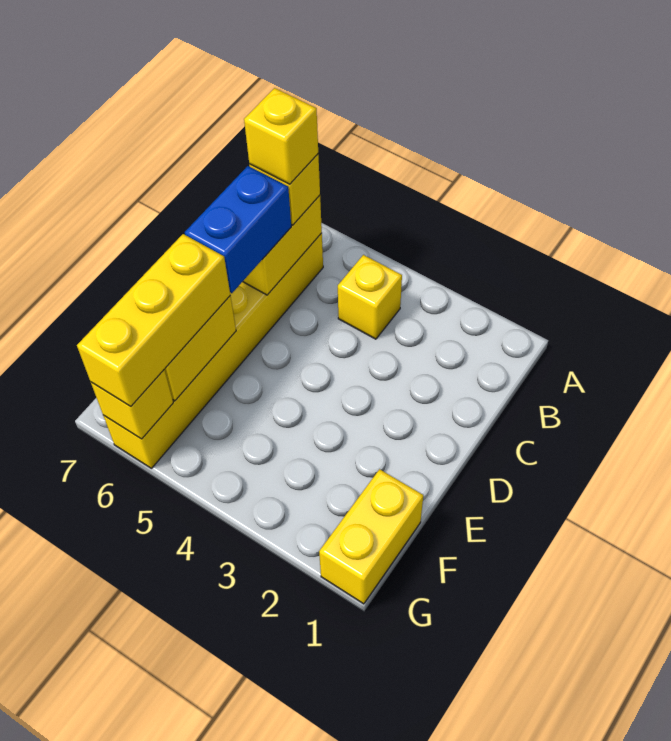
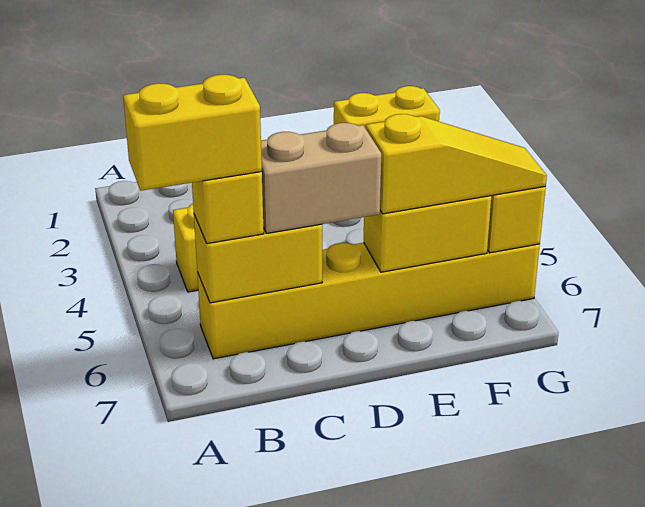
yellow 1x1 brick [244,88,318,184] -> yellow 1x2 brick [123,75,262,191]
blue 1x2 brick [185,166,291,293] -> tan 1x2 brick [261,123,381,233]
yellow 1x3 brick [77,234,230,406] -> yellow 1x3 slope [366,114,547,214]

